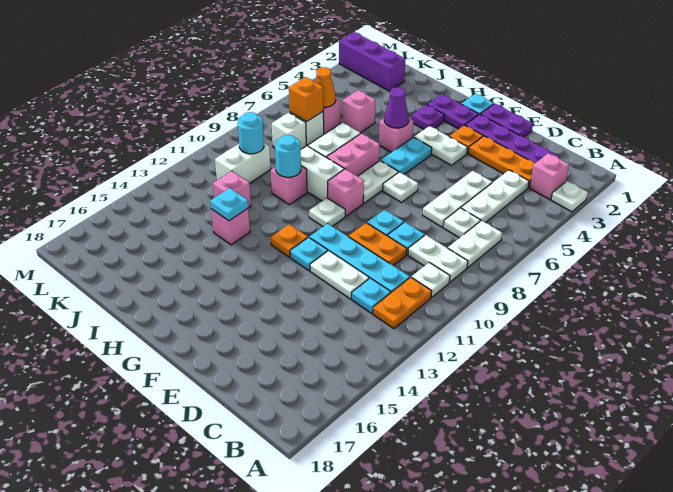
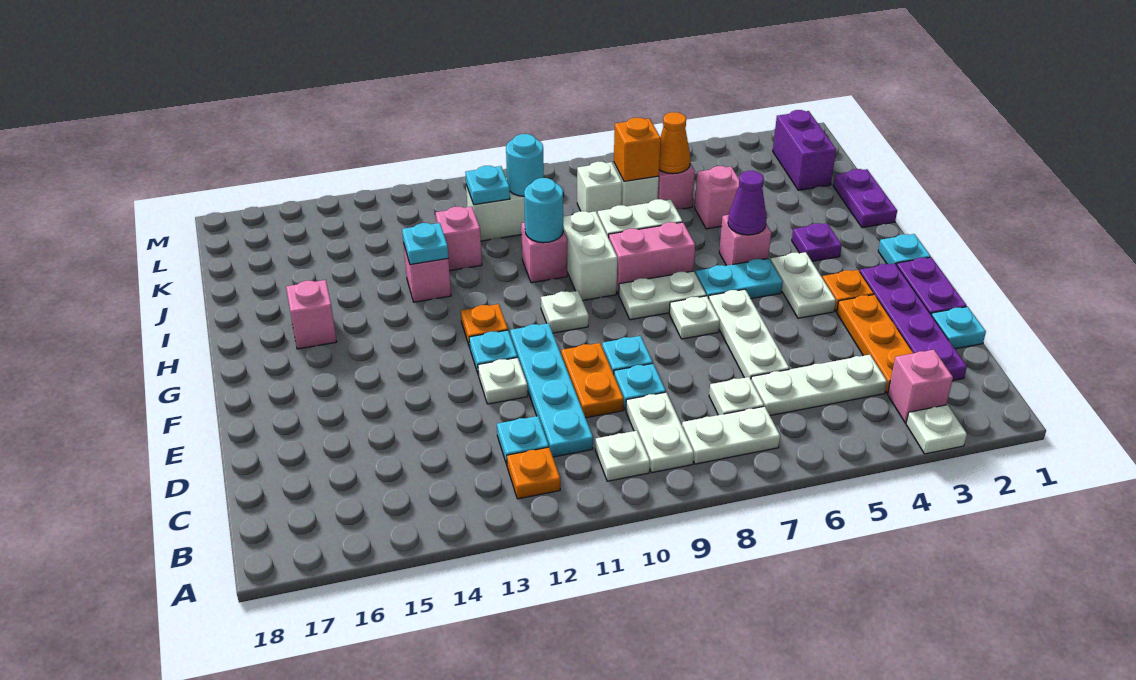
orange 1x2 plate [373,277,432,329] -> orange 1x1 plate [507,447,560,499]
none -> cyan 1x1 plate [931,307,986,349]
white 1x3 plate [423,171,492,227] -> white 1x3 plate turned to [709,289,789,379]
white 1x2 plate [310,250,369,299] -> white 1x1 plate [478,357,528,404]
purple 1x2 plate [427,94,479,129] -> purple 1x2 plate moved to [833,169,897,228]
pink 1x1 brick [328,169,364,216] -> pink 1x1 brick moved to [286,280,337,349]
purple 1x3 brick [339,32,405,91] -> purple 1x2 brick [773,110,836,190]
none -> cyan 1x1 plate [465,166,510,205]

